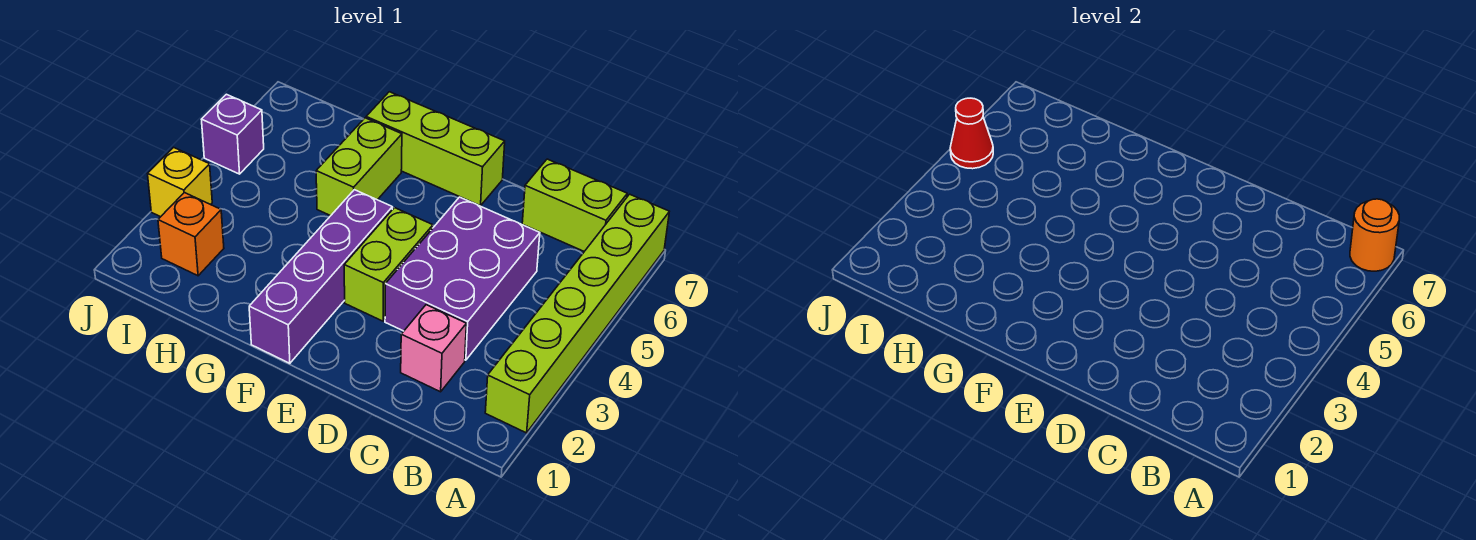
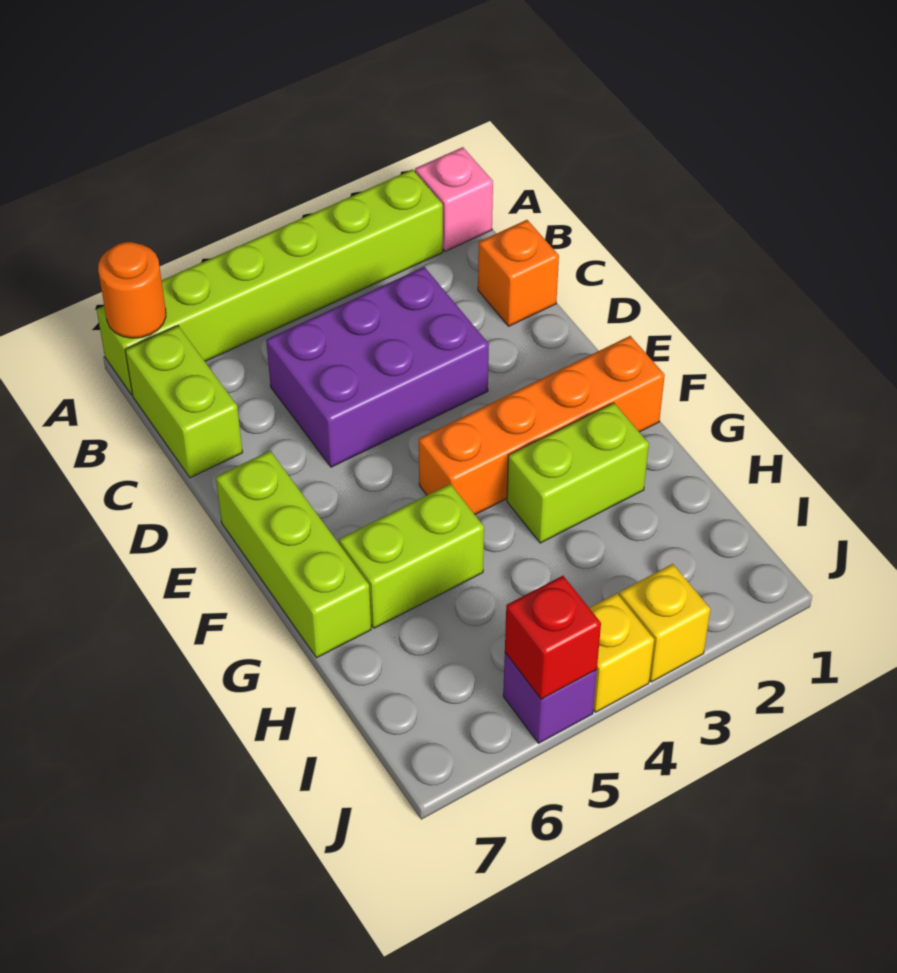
pink 1x1 brick [401,305,466,392] -> pink 1x1 brick moved to [415,147,493,251]
lime 1x2 brick [344,208,433,321] -> lime 1x2 brick moved to [507,403,649,543]
purple 1x4 brick [249,190,392,363] -> orange 1x4 brick [419,336,665,515]
orange 1x1 brick [158,193,224,276] -> orange 1x1 brick moved to [478,220,559,326]
none -> yellow 1x1 brick [590,593,654,712]
red 1x1 cone [950,98,993,169] -> red 1x1 brick [505,576,601,699]

